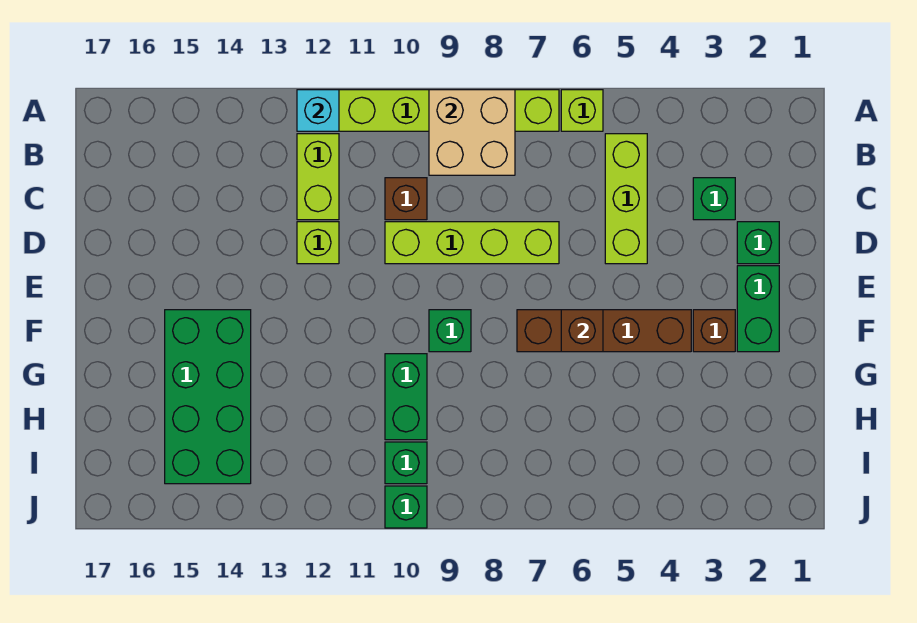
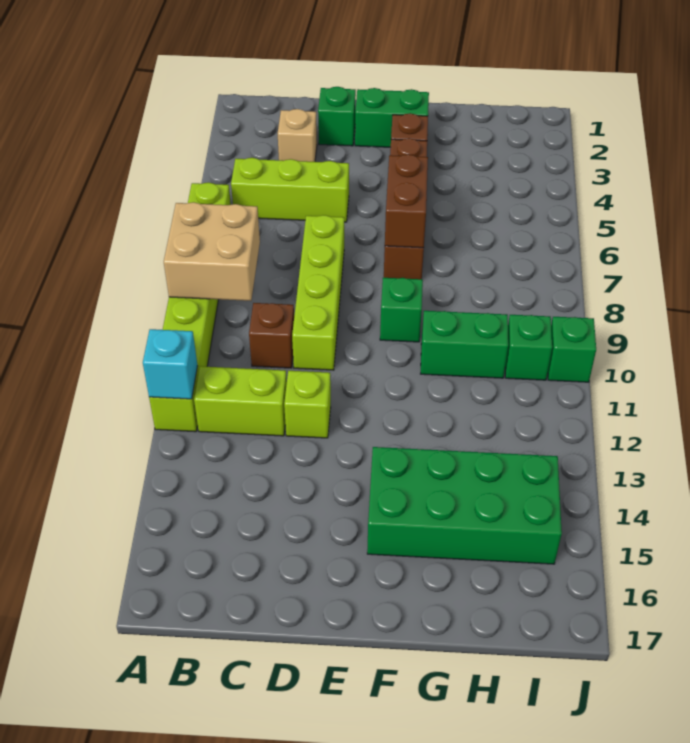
green 1x1 brick [693,178,735,220] -> tan 1x1 brick [278,109,317,162]
brown 1x1 brick [561,310,603,352] -> brown 1x2 brick [385,154,428,248]

